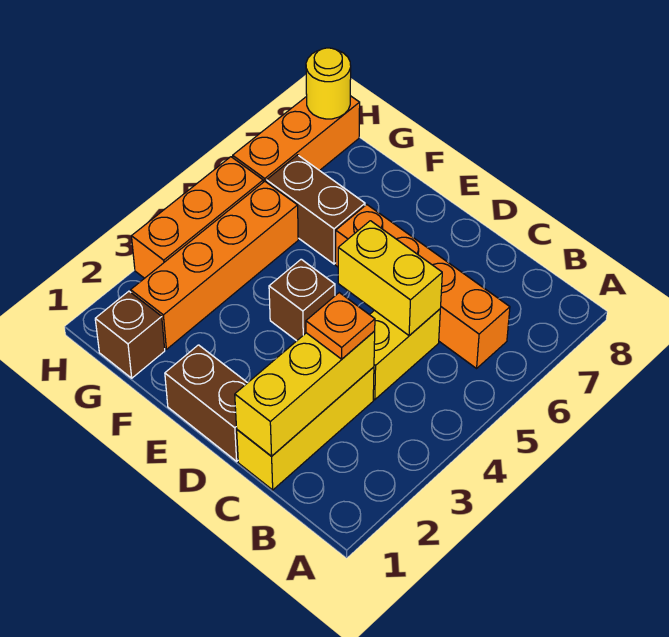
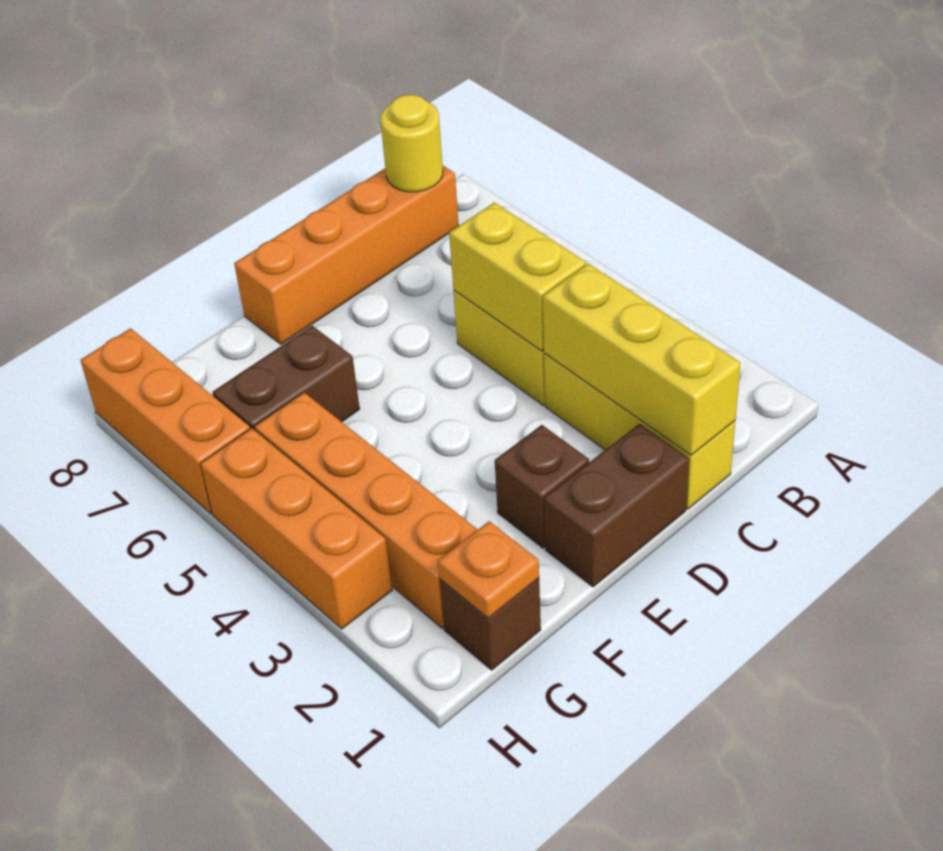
orange 1x4 brick [336,205,510,368] -> orange 1x4 brick moved to [234,166,459,345]
orange 1x1 plate [306,293,375,359] -> orange 1x1 plate moved to [438,521,539,618]
yellow 1x2 brick [338,221,442,336] -> yellow 1x2 brick turned to [449,202,586,351]
brown 1x1 brick [269,259,335,341] -> brown 1x1 brick moved to [495,425,589,548]
yellow 1x1 round brick [306,48,351,119] -> yellow 1x1 round brick moved to [380,95,443,192]

